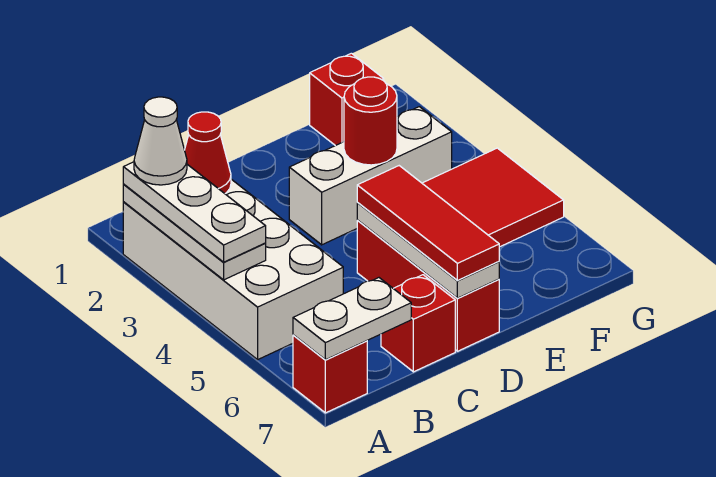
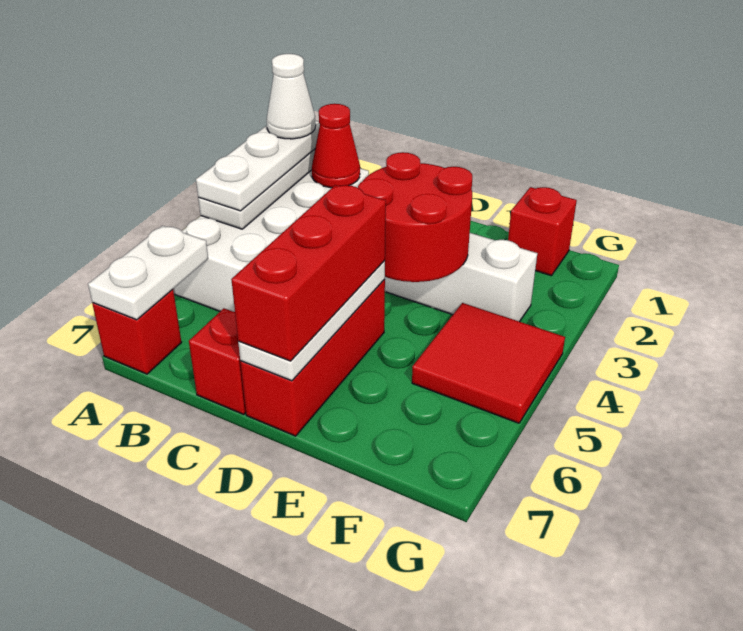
white 1x2 plate [293,278,411,360] -> white 1x2 plate turned to [88,226,208,320]
red 1x3 tile [357,166,499,281] -> red 1x3 brick [231,185,386,361]
red 1x1 round brick [344,77,397,165] -> red 2x2 round brick [358,152,472,282]

